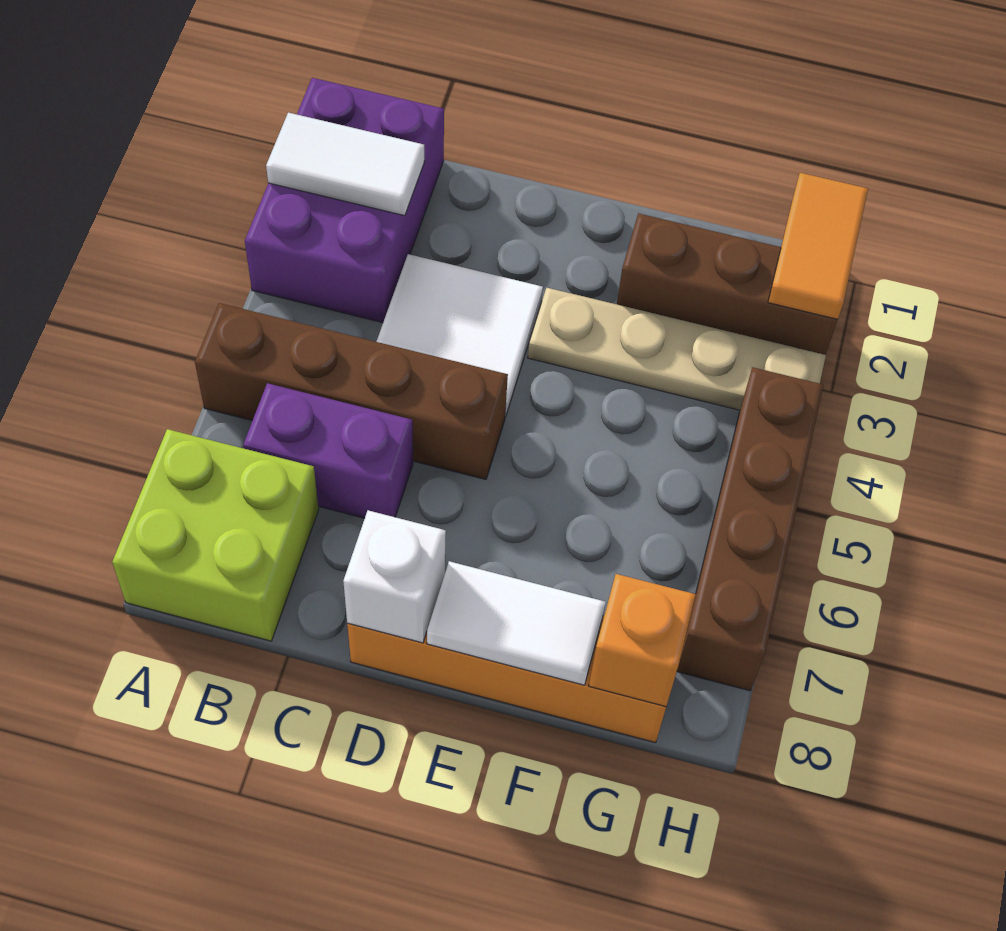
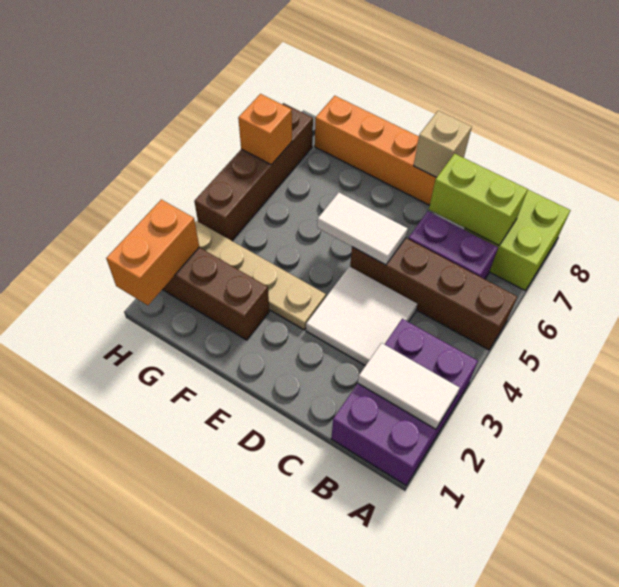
none -> lime 1x2 brick [429,154,528,245]
white 1x1 brick [343,510,446,643] -> tan 1x1 brick [414,111,472,178]
white 1x2 tile [427,561,606,685] -> white 1x2 tile moved to [317,192,408,265]
orange 1x1 brick [589,574,696,707] -> orange 1x1 brick moved to [238,94,292,165]
orange 1x2 tile [768,173,868,319] -> orange 1x2 brick [106,199,199,305]

